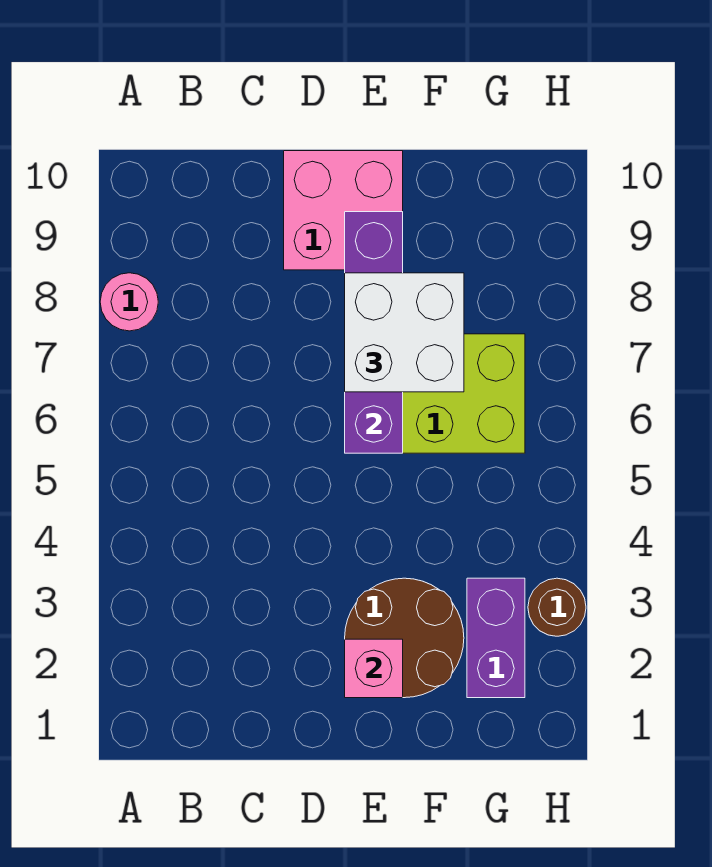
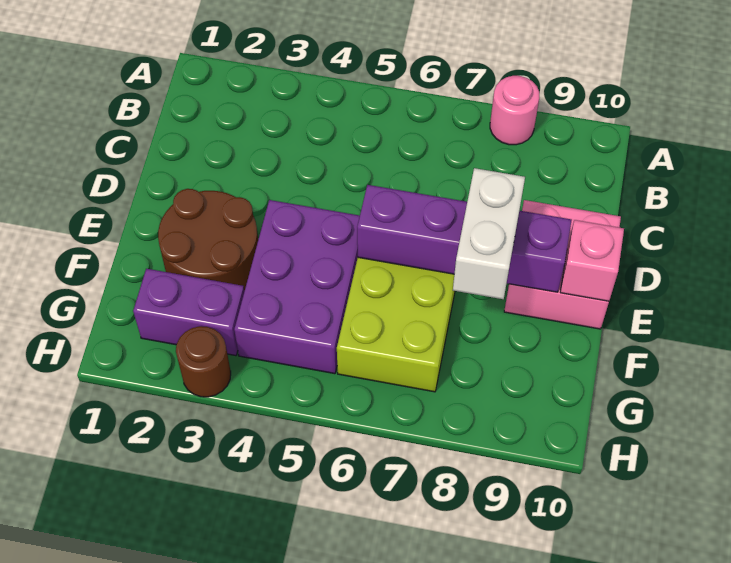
pink 1x1 brick [345,639,403,698] -> pink 1x1 brick moved to [560,220,624,301]
none -> purple 2x3 brick [234,200,360,374]
white 2x2 brick [345,273,464,392] -> white 1x2 brick [453,168,525,299]

